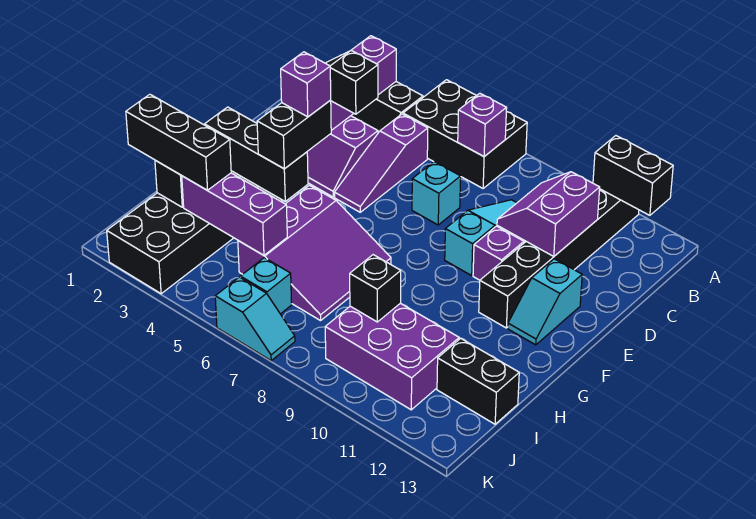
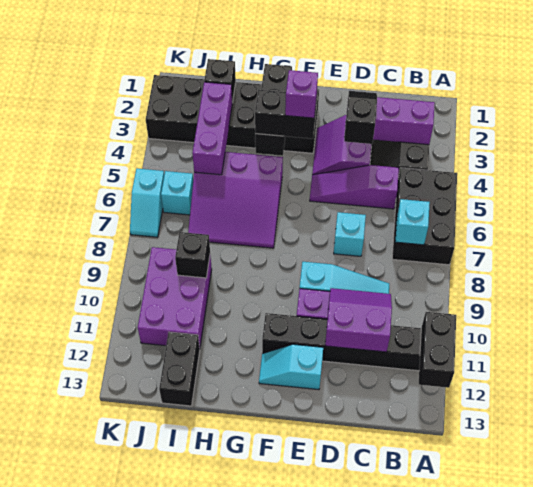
purple 1x1 brick [458,94,507,156] -> cyan 1x1 brick [395,199,430,245]
black 1x3 brick [126,94,231,190] -> none

